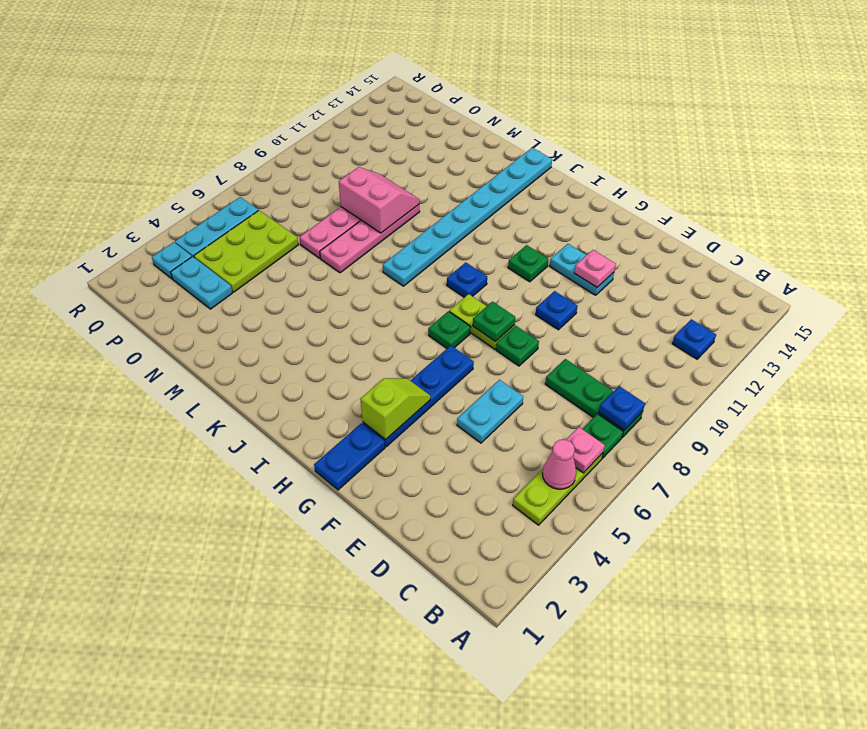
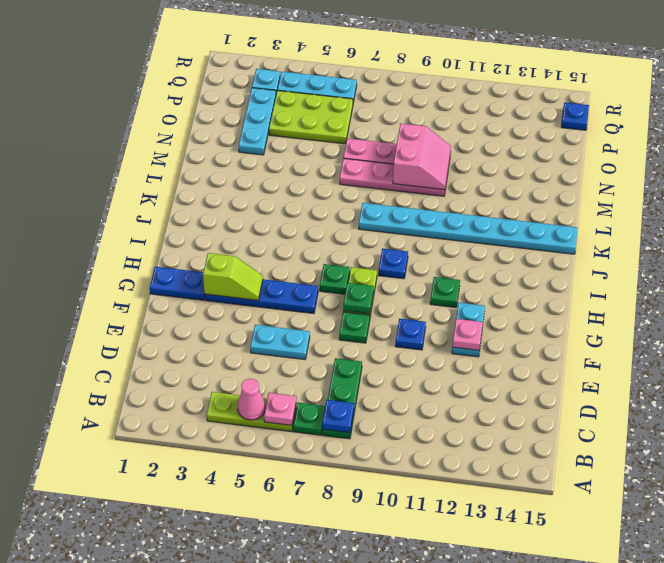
blue 1x1 plate [672,319,716,359] -> blue 1x1 plate moved to [561,103,589,130]
cyan 1x2 plate [171,257,232,309] -> cyan 1x3 plate [239,88,276,155]

